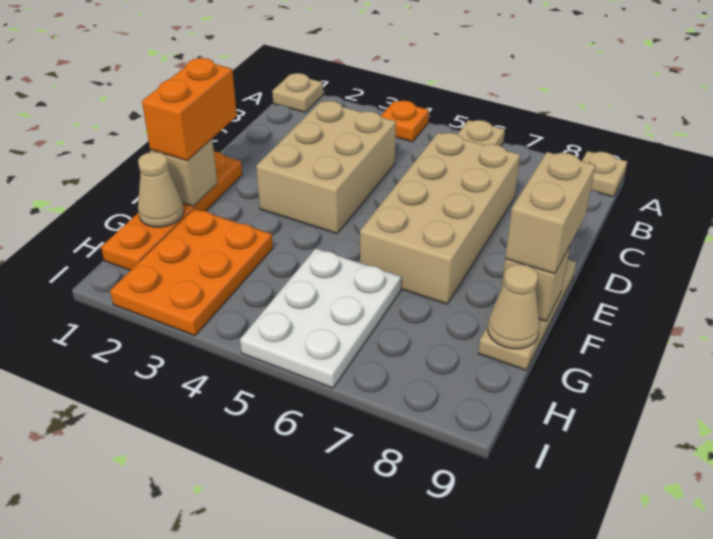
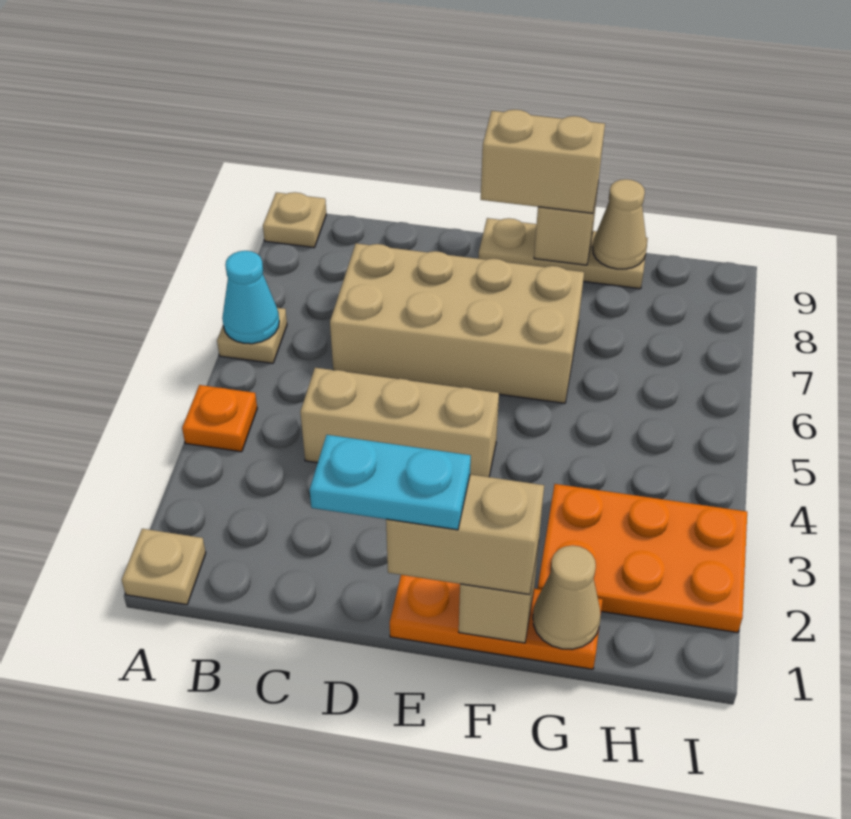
none -> cyan 1x1 cone [222,251,279,344]
tan 2x3 brick [256,101,396,234] -> tan 1x3 brick [300,368,499,477]
none -> cyan 1x2 plate [310,435,471,530]
orange 1x4 plate [101,152,242,271] -> orange 1x3 plate [390,575,603,669]
orange 1x2 brick [142,58,237,161] -> tan 1x2 brick [386,474,544,595]
white 2x3 plate [240,249,401,388] -> none

